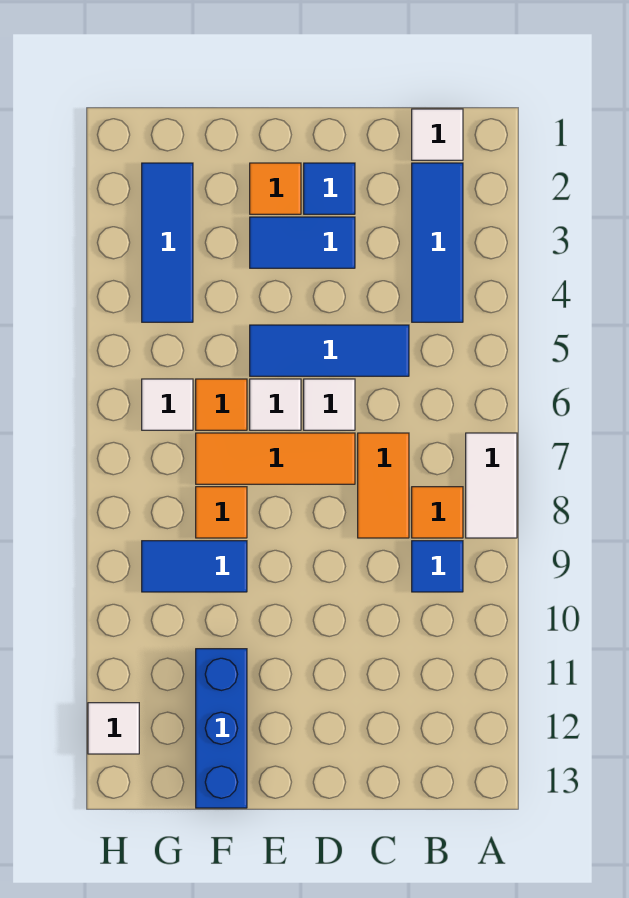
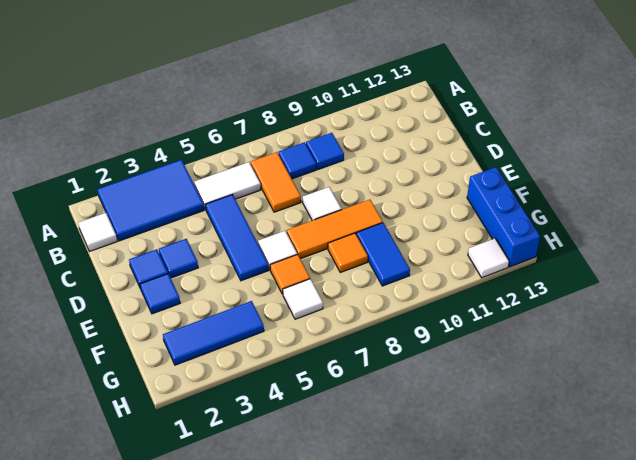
white 1x2 tile [466,433,517,538] -> white 1x2 tile moved to [194,162,261,209]
blue 1x3 tile [412,163,463,322] -> blue 2x3 tile [97,160,204,241]
orange 1x1 tile [412,487,463,538] -> blue 1x1 tile [278,142,316,179]
orange 1x2 tile [358,433,409,538] -> orange 1x2 tile turned to [251,152,301,212]
blue 1x2 tile [250,217,355,268] -> blue 1x1 tile [159,239,198,278]
white 1x1 tile [304,379,355,430] -> white 1x1 tile moved to [303,187,342,221]
orange 1x3 tile [196,433,355,484] -> orange 1x3 tile turned to [287,200,383,259]
orange 1x1 tile [250,163,301,214] -> blue 1x1 tile [140,274,180,314]
blue 1x3 brick [196,649,247,808] -> blue 1x3 brick turned to [467,167,540,267]

